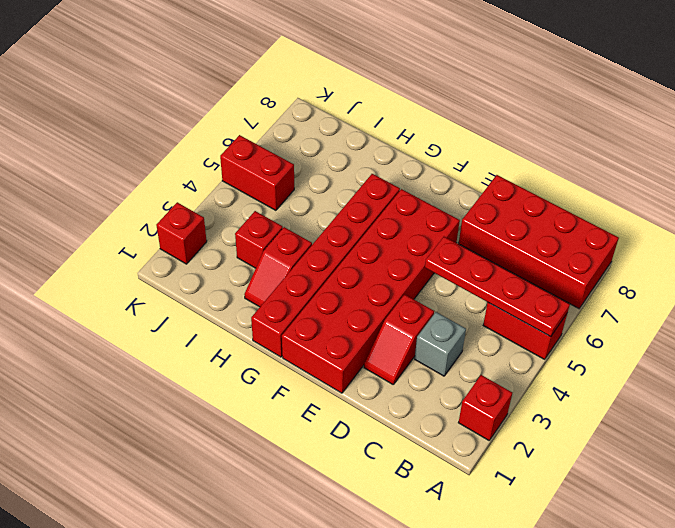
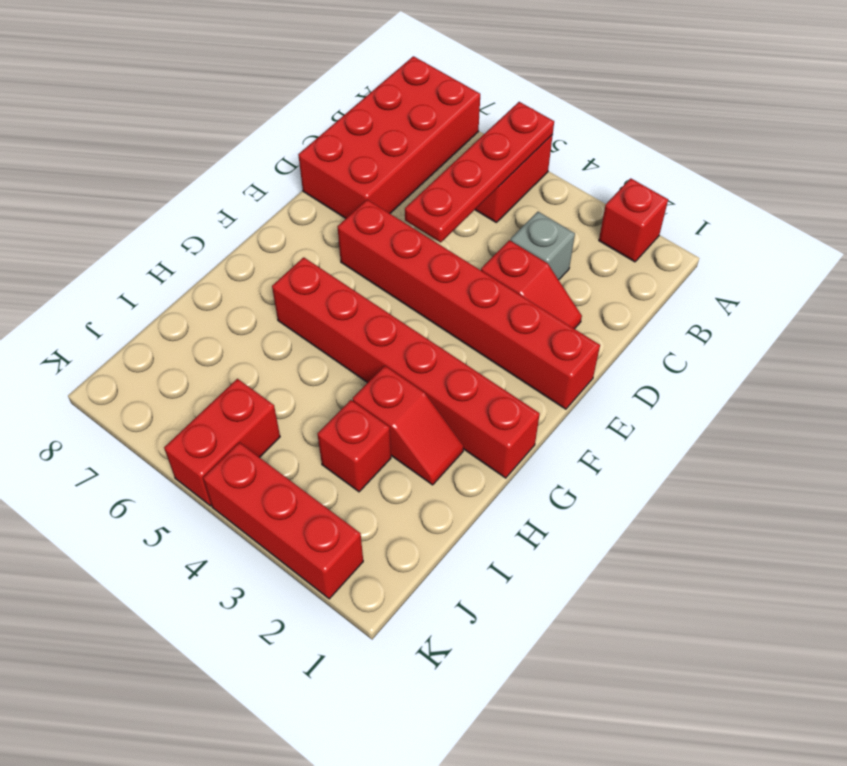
red 2x6 brick [282,189,460,393] -> red 1x6 brick [338,200,600,409]
red 1x1 brick [156,202,207,264] -> red 1x3 brick [203,443,363,599]

